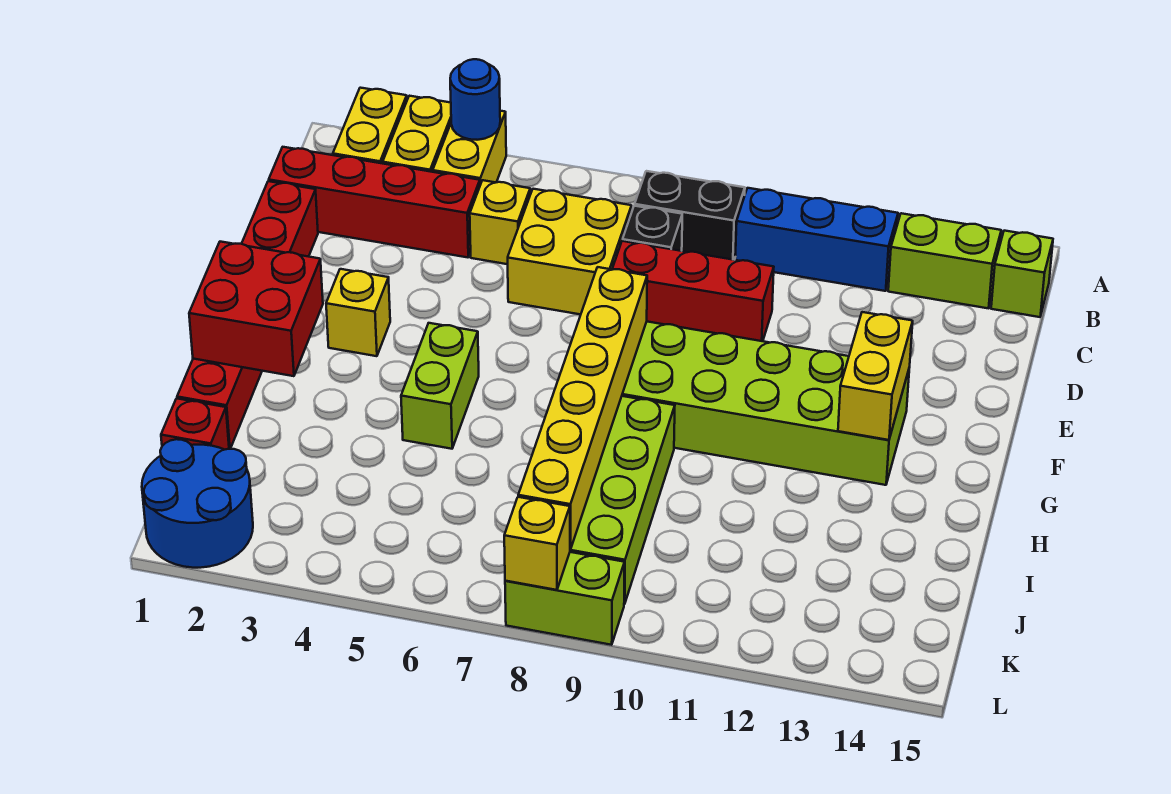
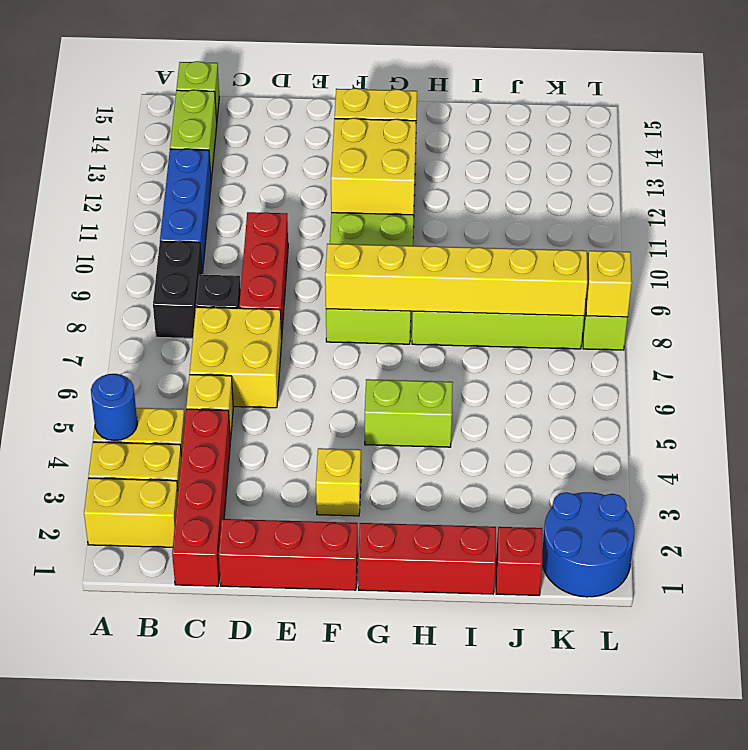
none -> yellow 2x2 brick [331,118,416,215]
red 2x2 brick [189,242,323,376] -> none

